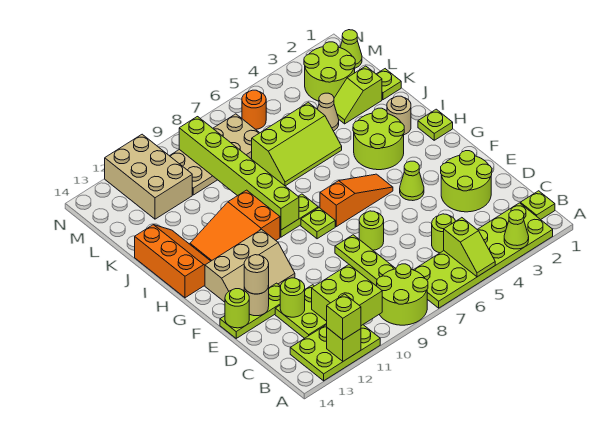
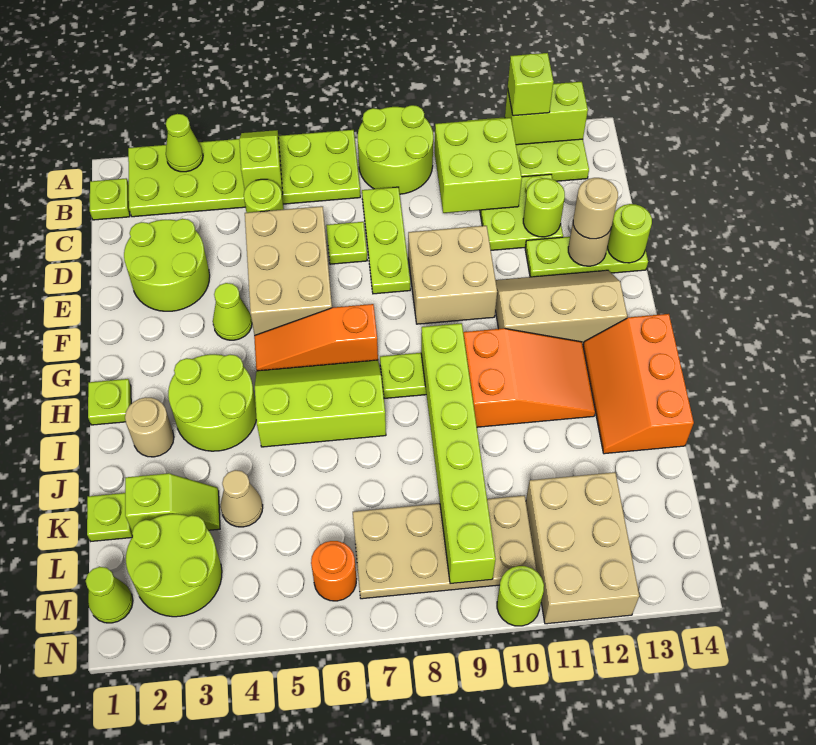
lime 1x1 brick [327,328,361,361] -> lime 1x2 brick [505,82,588,145]
none -> tan 2x3 brick [245,206,332,336]
lime 1x1 round brick [359,211,384,250] -> lime 1x1 round brick moved to [497,566,544,626]
none -> tan 2x2 brick [408,226,497,324]
lime 1x1 plate [301,208,335,239] -> lime 1x1 plate moved to [326,222,367,264]
lime 2x3 slope [252,102,342,186] -> lime 2x3 slope moved to [255,360,386,447]

